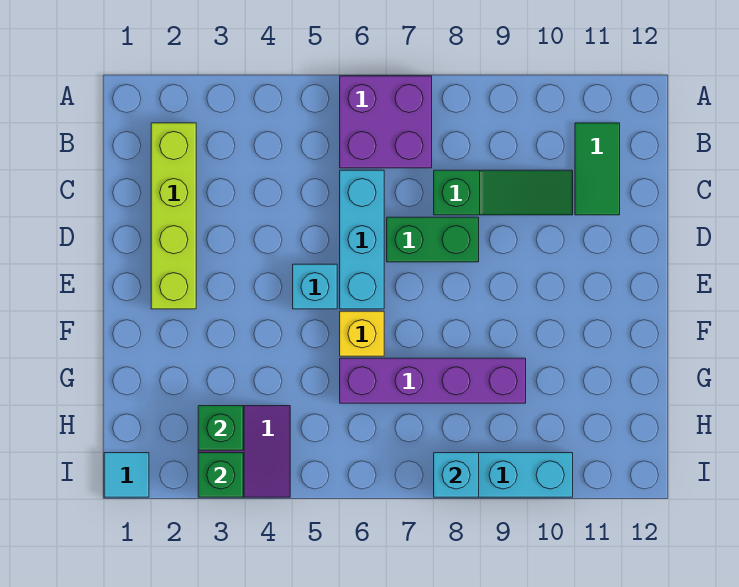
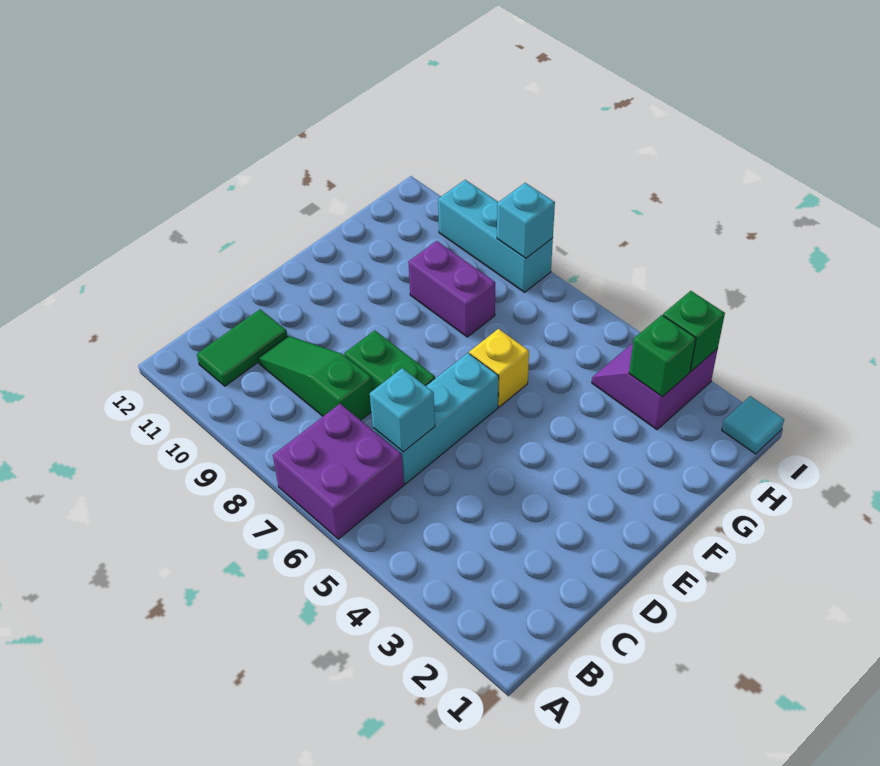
lime 1x4 brick [151,123,196,309] -> none
cyan 1x1 brick [293,264,337,309] -> cyan 1x1 brick moved to [370,368,435,452]
purple 1x4 brick [340,358,526,403] -> purple 1x2 brick [408,241,495,337]

